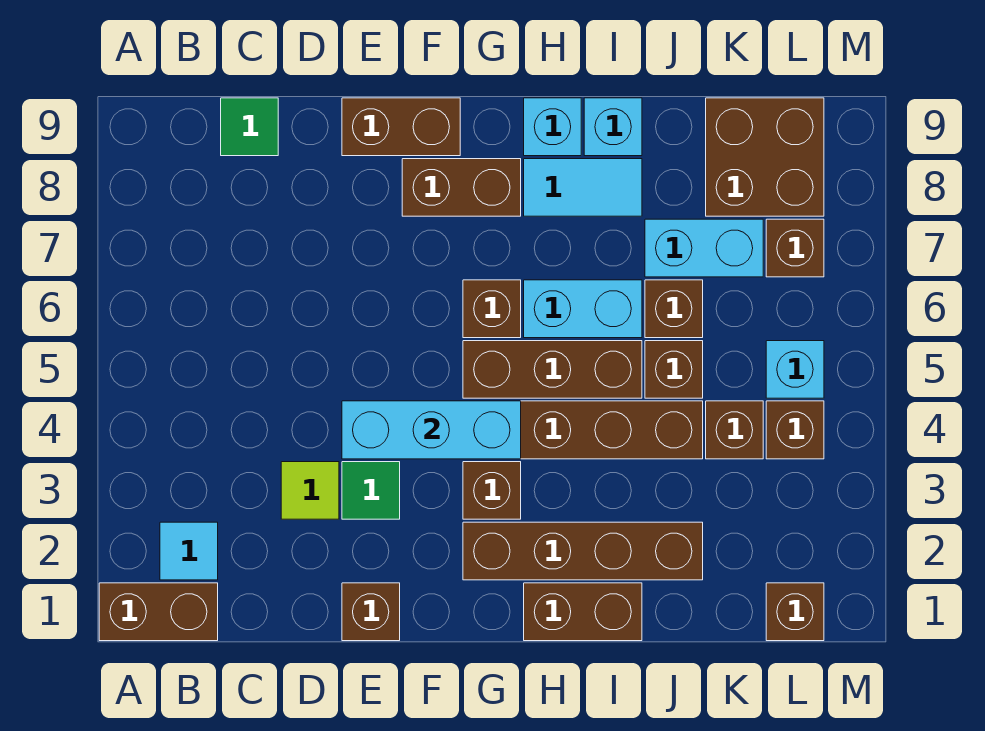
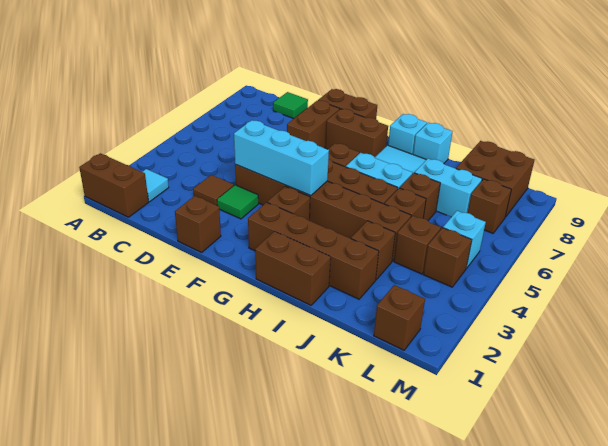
lime 1x1 tile [281,462,339,519] -> brown 1x1 tile [193,175,234,205]
none -> brown 1x2 brick [287,101,340,148]
none -> brown 1x1 brick [351,221,395,280]

